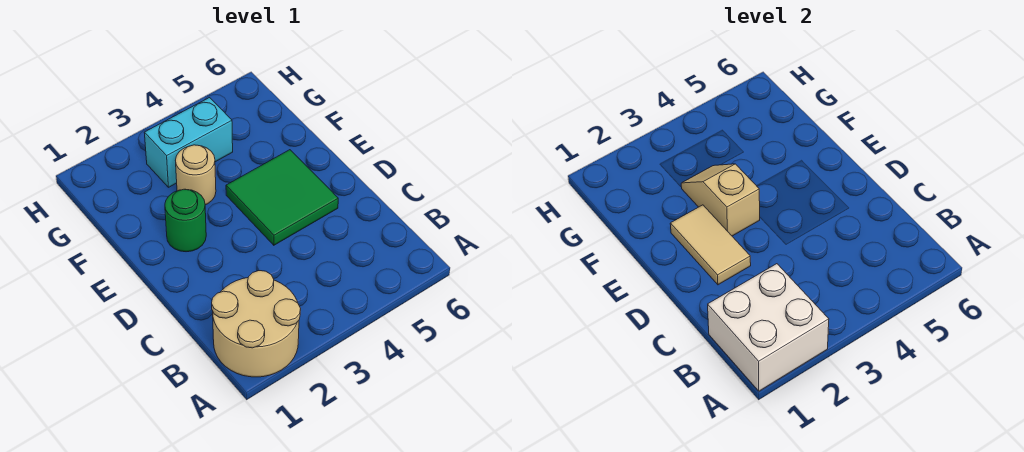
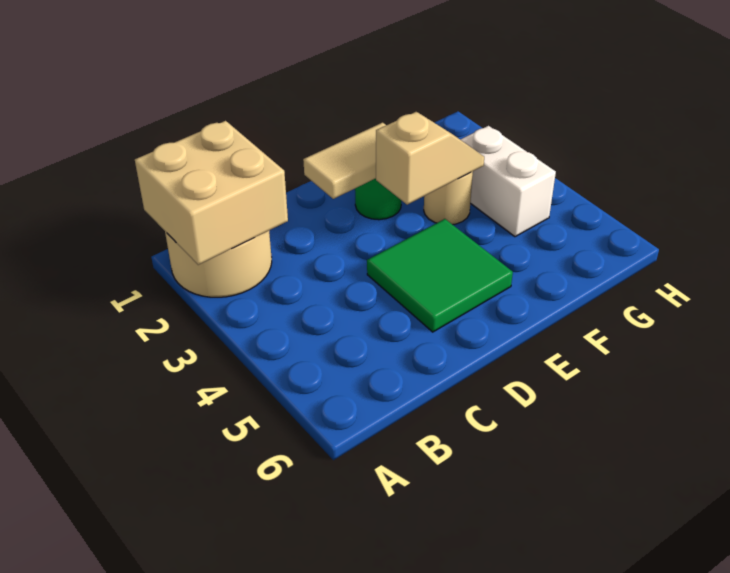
white 2x2 brick [708,264,829,391] -> tan 2x2 brick [135,121,288,265]
cyan 1x2 brick [144,98,233,187] -> white 1x2 brick [460,126,556,237]

